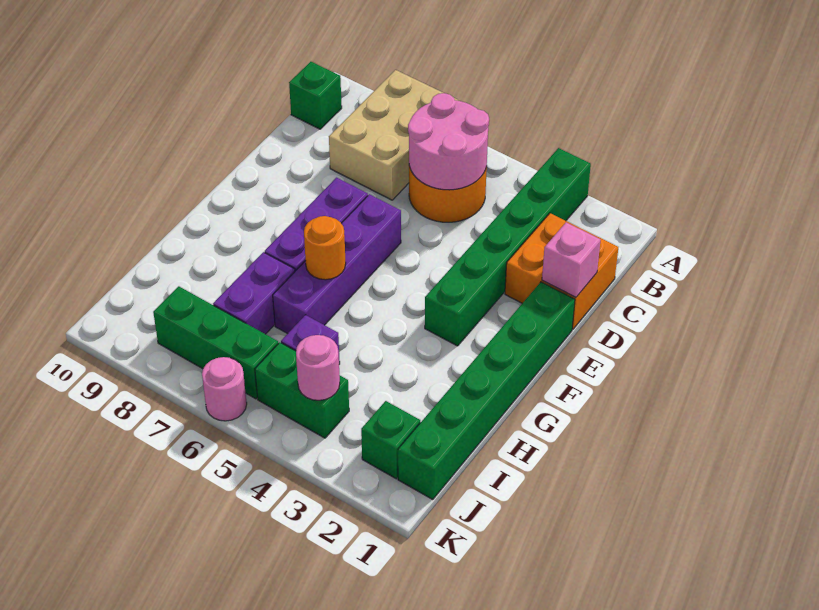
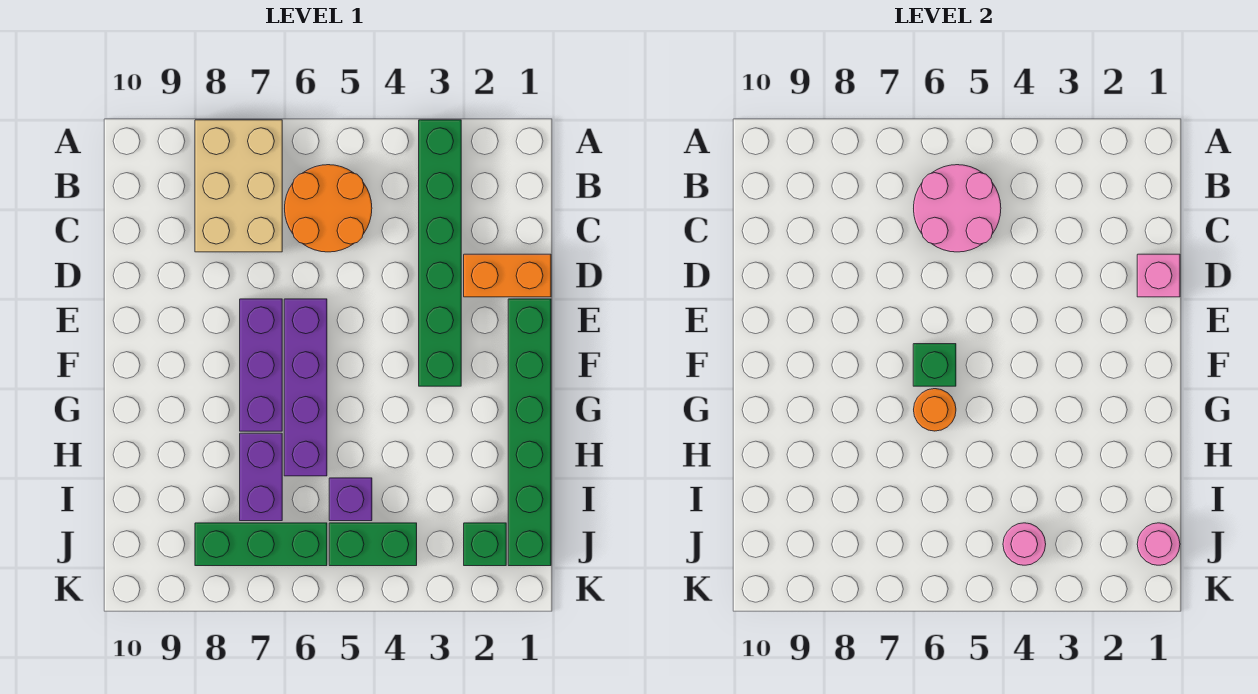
green 1x1 brick [289,62,342,129] -> green 1x1 brick moved to [913,344,956,386]
orange 2x2 brick [505,213,618,329] -> orange 1x2 brick [464,254,551,297]
pink 1x1 round brick [202,357,247,421] -> pink 1x1 round brick moved to [1137,523,1180,565]

